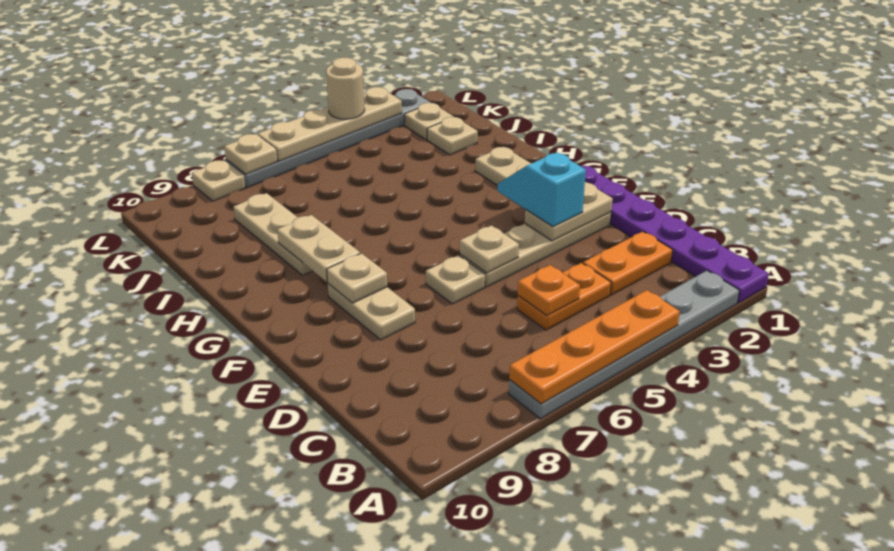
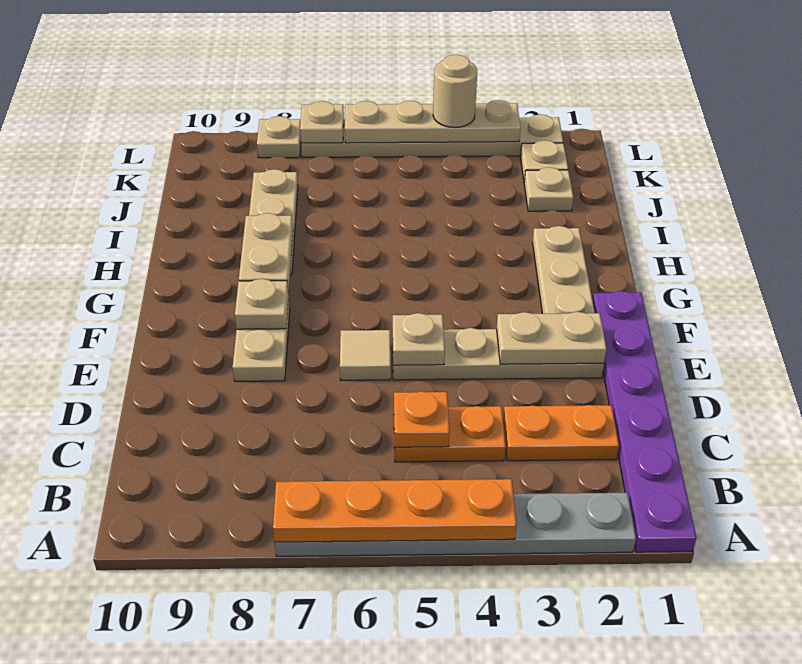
cyan 1x2 slope [498,152,586,227] -> none
tan 1x1 plate [426,255,485,304] -> tan 1x1 tile [340,330,391,380]
grey 1x6 plate [226,89,430,188] -> tan 1x6 plate [301,114,563,157]

